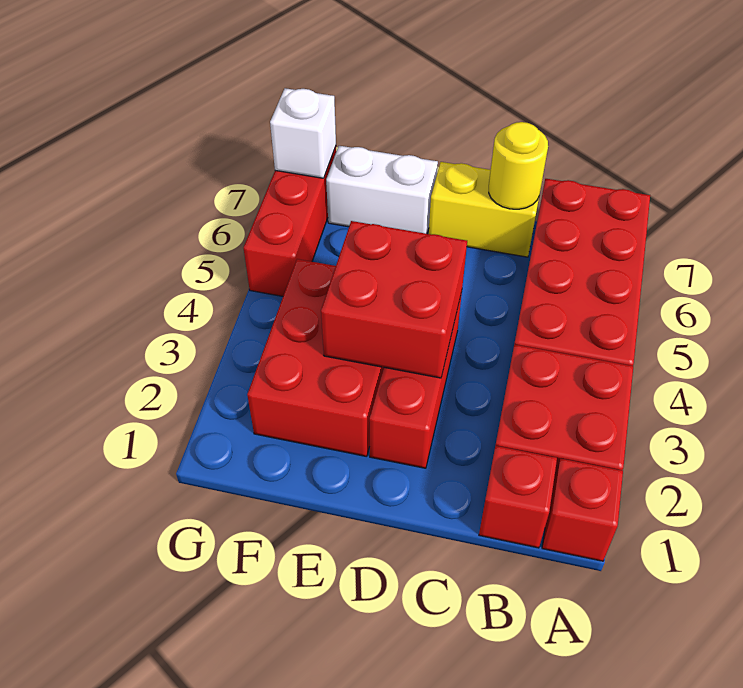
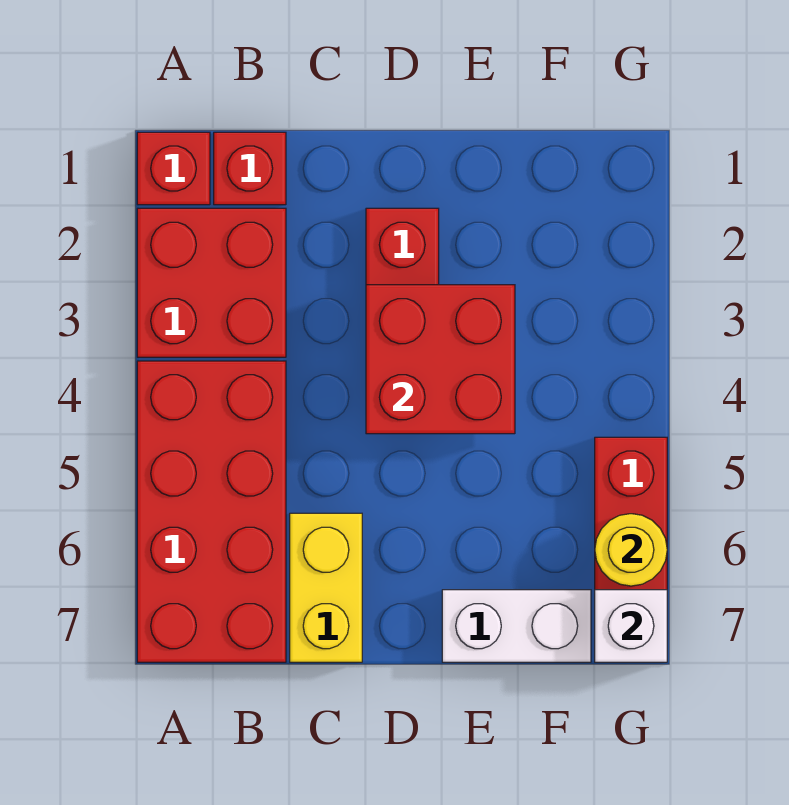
yellow 1x2 brick [429,162,539,257] -> yellow 1x2 brick turned to [290,513,362,662]
yellow 1x1 round brick [489,122,548,209] -> yellow 1x1 round brick moved to [595,514,667,586]
red 2x3 brick [247,259,384,457] -> none

